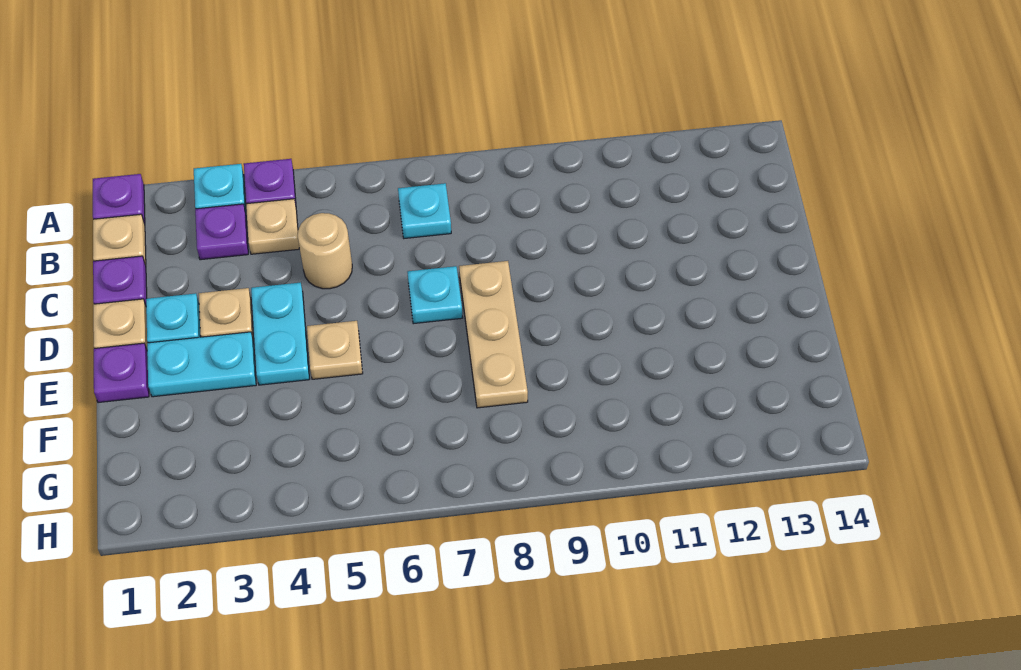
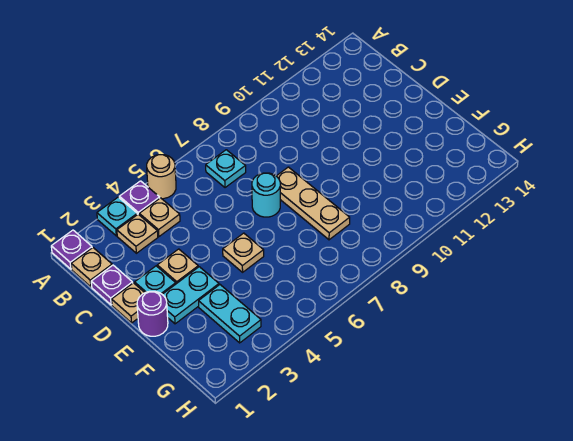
purple 1x1 plate [195,204,248,260] -> tan 1x1 plate [117,214,158,253]
tan 1x1 round brick [297,213,352,289] -> tan 1x1 round brick moved to [147,155,176,199]
cyan 1x2 plate [251,283,309,385] -> cyan 1x2 plate moved to [199,285,261,343]
cyan 1x1 plate [407,266,463,324] -> cyan 1x1 round brick [252,173,280,217]
purple 1x1 plate [94,343,149,403] -> purple 1x1 round brick [137,291,168,336]

